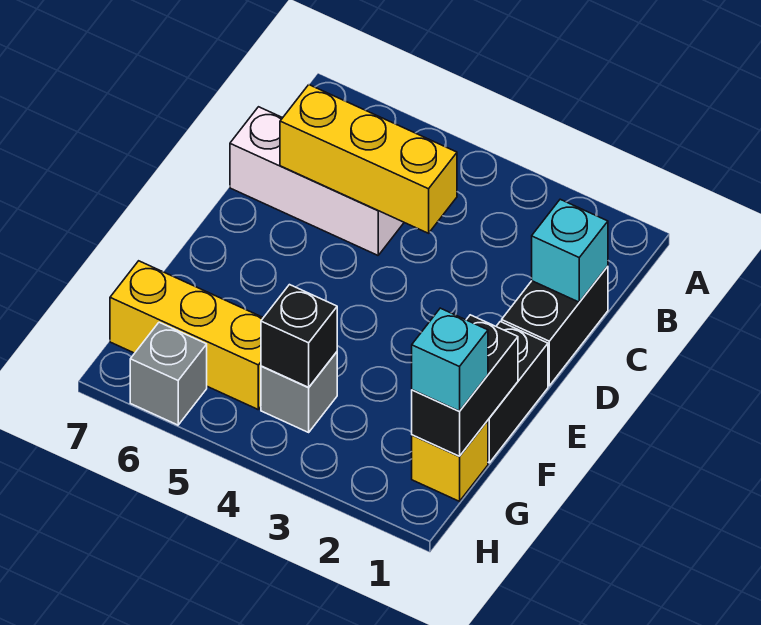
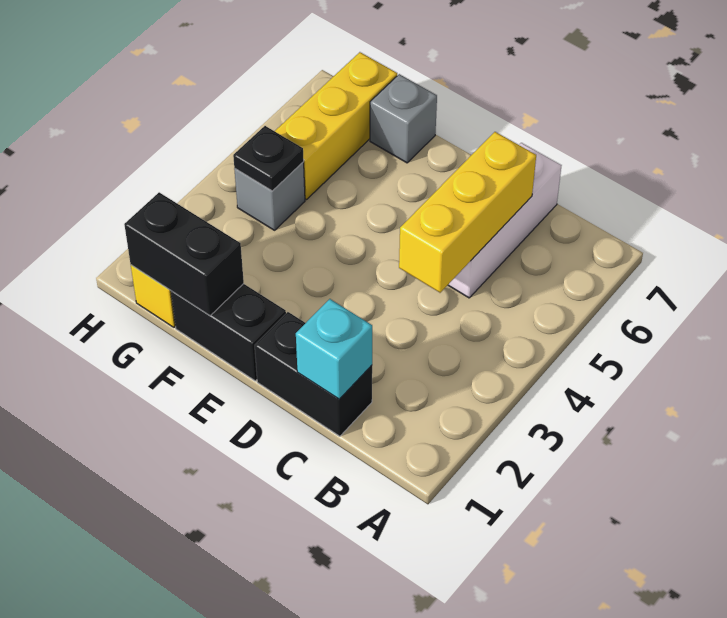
cyan 1x1 brick [412,308,488,411] -> none
black 1x1 brick [261,285,337,387] -> black 1x1 plate [233,126,304,191]
grey 1x1 brick [130,322,207,425] -> grey 1x1 brick moved to [370,74,437,163]

